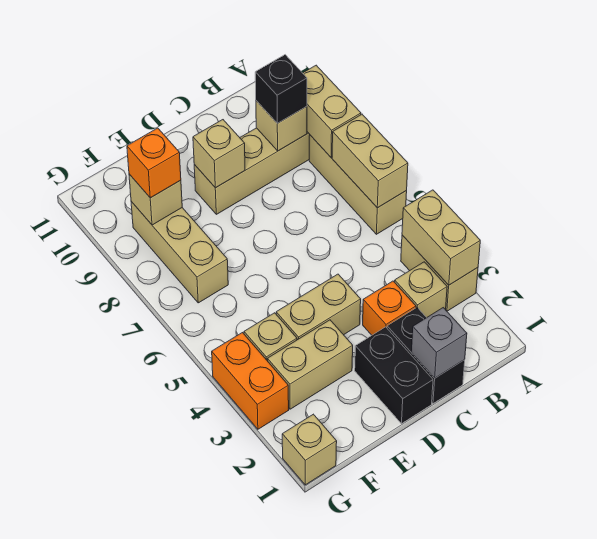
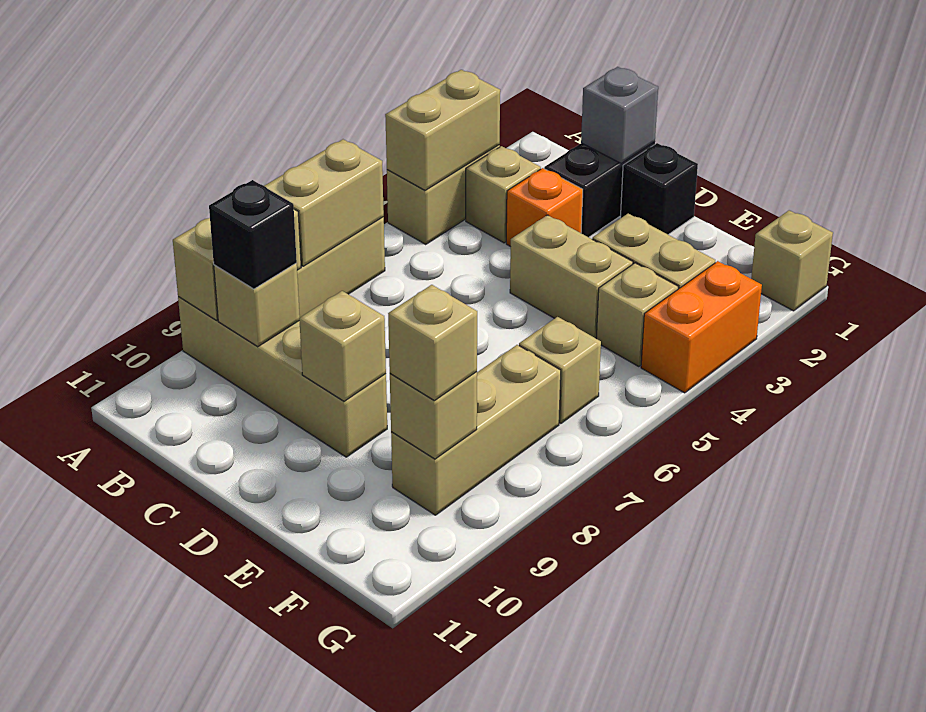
black 1x2 brick [355,327,433,424] -> black 1x1 brick [620,143,698,235]
none -> tan 1x1 brick [519,317,601,424]
orange 1x1 brick [127,128,181,198] -> tan 1x1 brick [388,285,477,401]

